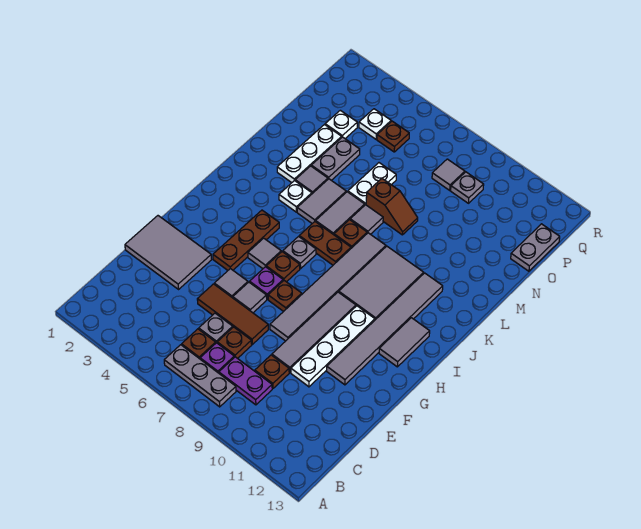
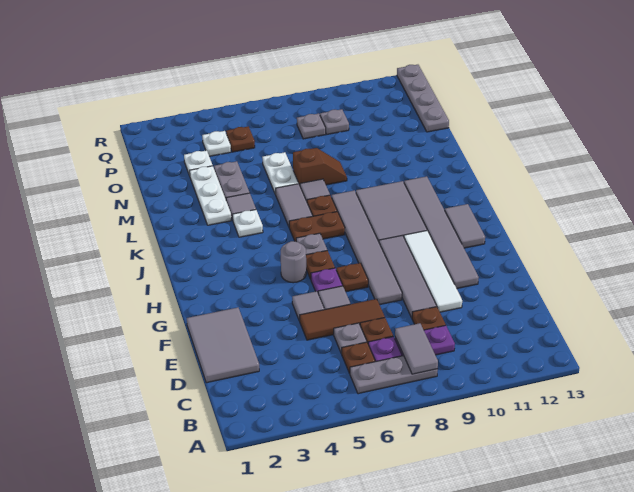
grey 2x3 tile [125,216,211,289] -> grey 2x3 tile turned to [187,308,259,383]
white 1x4 plate [291,306,375,387] -> white 1x4 tile [404,230,462,312]
brown 1x3 plate [213,210,279,270] -> none
grey 1x1 tile [248,238,281,269] -> grey 1x1 round brick [281,241,306,283]
grey 1x2 tile [297,179,346,223] -> grey 1x2 tile moved to [395,323,438,374]
grey 1x2 plate [511,224,560,271] -> grey 1x4 plate [397,65,449,132]
grey 1x1 tile [432,159,465,190] -> grey 1x1 plate [297,114,326,139]

